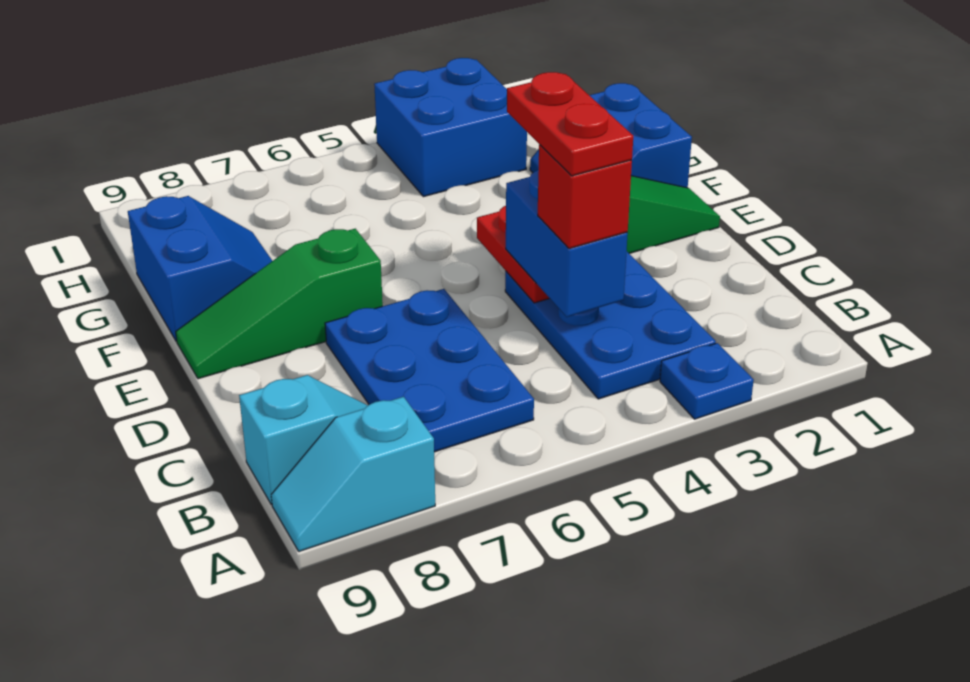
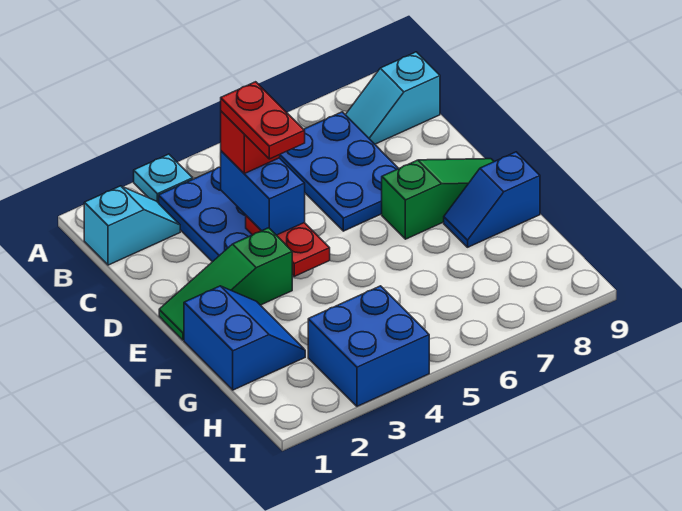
blue 1x1 plate [660,343,754,419] -> cyan 1x1 plate [134,154,193,203]
cyan 1x2 slope [271,397,435,552] -> cyan 1x2 slope moved to [84,186,180,265]
blue 2x2 slope [128,196,272,341] -> blue 1x2 slope [444,152,540,247]

